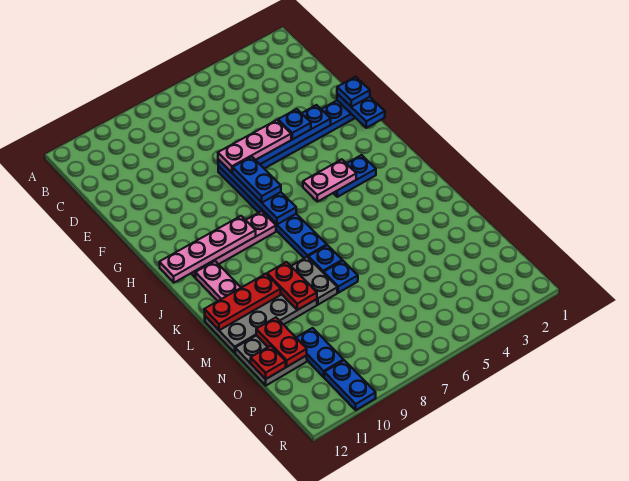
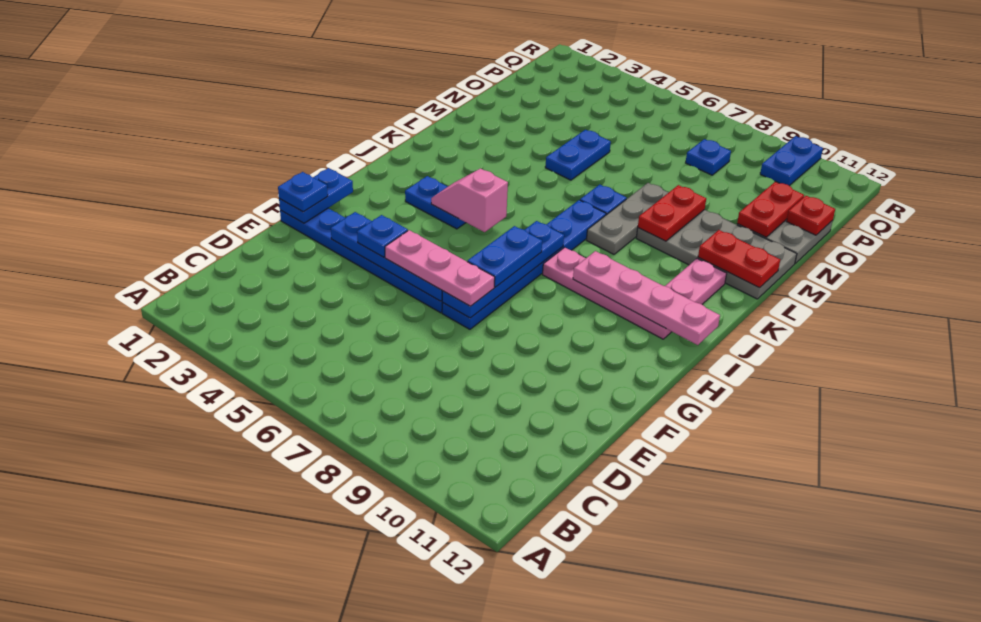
pink 1x2 plate [303,159,356,202] -> pink 1x2 slope [431,169,508,232]
grey 1x2 plate [291,257,338,305] -> grey 1x3 plate [587,183,668,254]
red 1x3 plate [204,274,281,330] -> red 1x2 plate [698,230,780,288]
blue 1x1 plate [324,261,358,293] -> blue 1x1 plate moved to [686,139,731,175]
blue 1x2 plate [296,328,344,377] -> blue 1x2 plate moved to [545,130,611,180]

